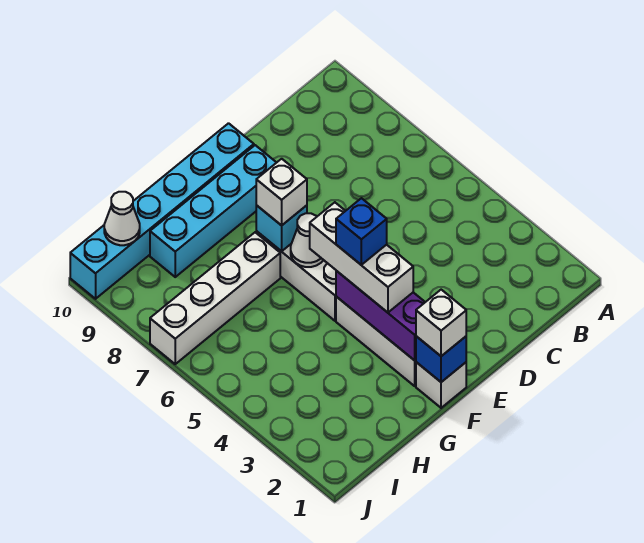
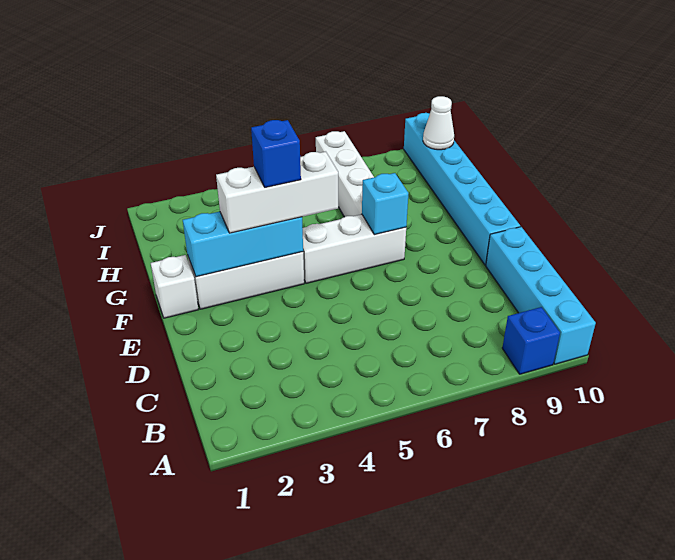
cyan 1x4 brick [150,145,277,277] -> cyan 1x4 brick moved to [486,227,596,364]
blue 1x1 brick [416,336,466,382] -> blue 1x1 brick moved to [502,307,560,374]
white 1x1 brick [416,290,466,356] -> none
purple 1x3 brick [336,271,425,360] -> cyan 1x3 brick [183,212,303,277]
white 1x1 cone [291,213,323,267] -> none
white 1x1 brick [256,159,307,225] -> none

